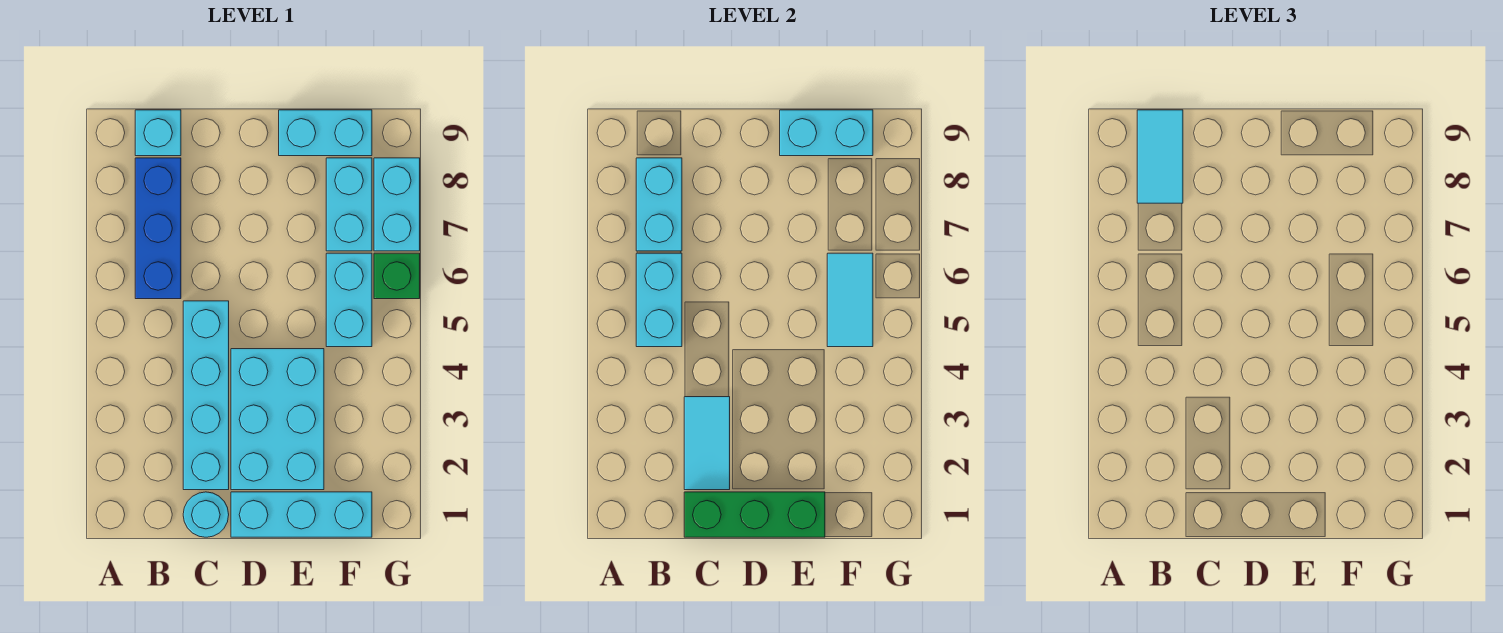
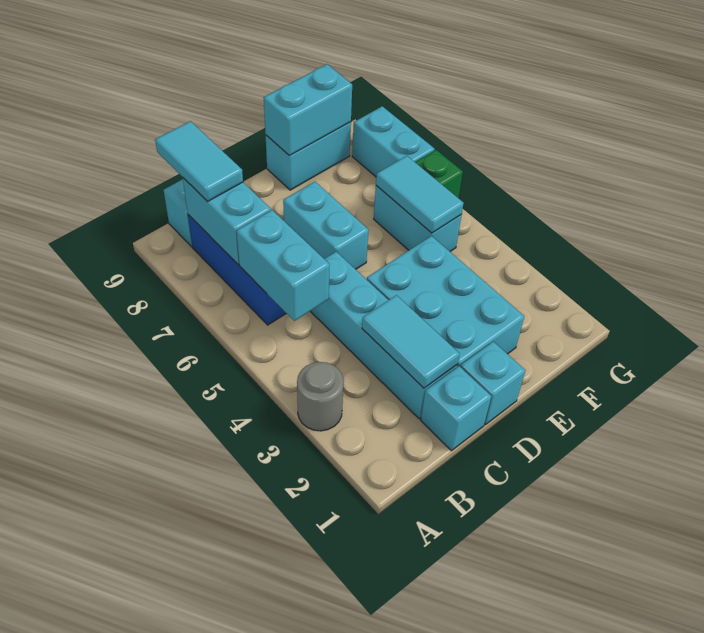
none -> grey 1x1 round brick [297,362,344,431]
cyan 1x1 round brick [183,492,229,537] -> cyan 1x1 brick [421,366,491,451]
green 1x3 brick [684,492,825,537] -> none
cyan 1x3 brick [231,492,372,537] -> cyan 1x1 brick [460,342,525,425]
cyan 1x2 brick [326,158,372,251] -> cyan 1x2 brick moved to [283,182,369,269]

